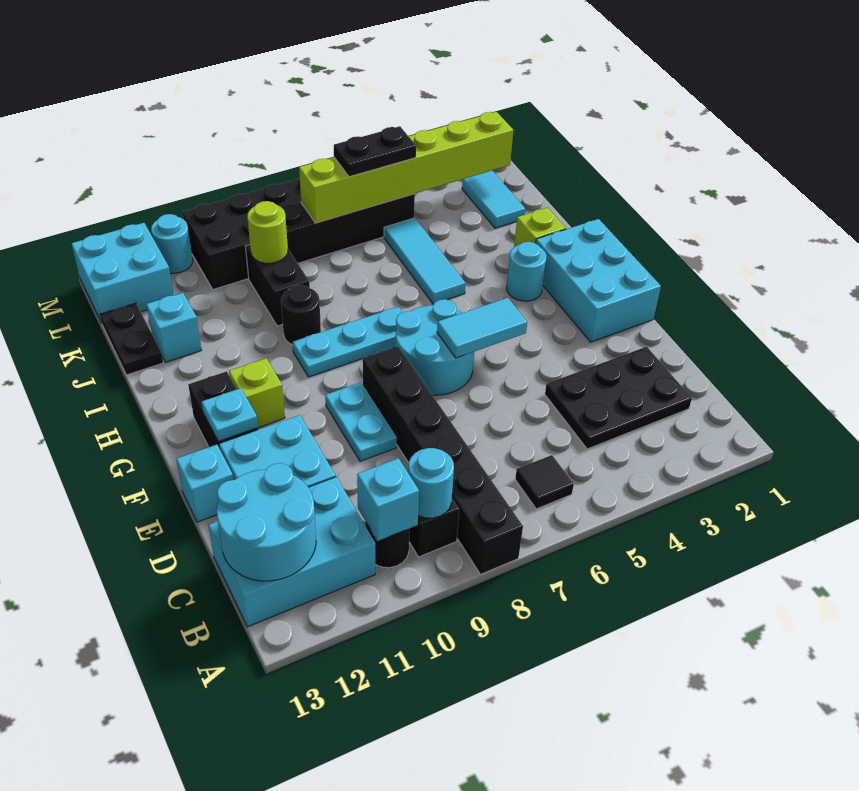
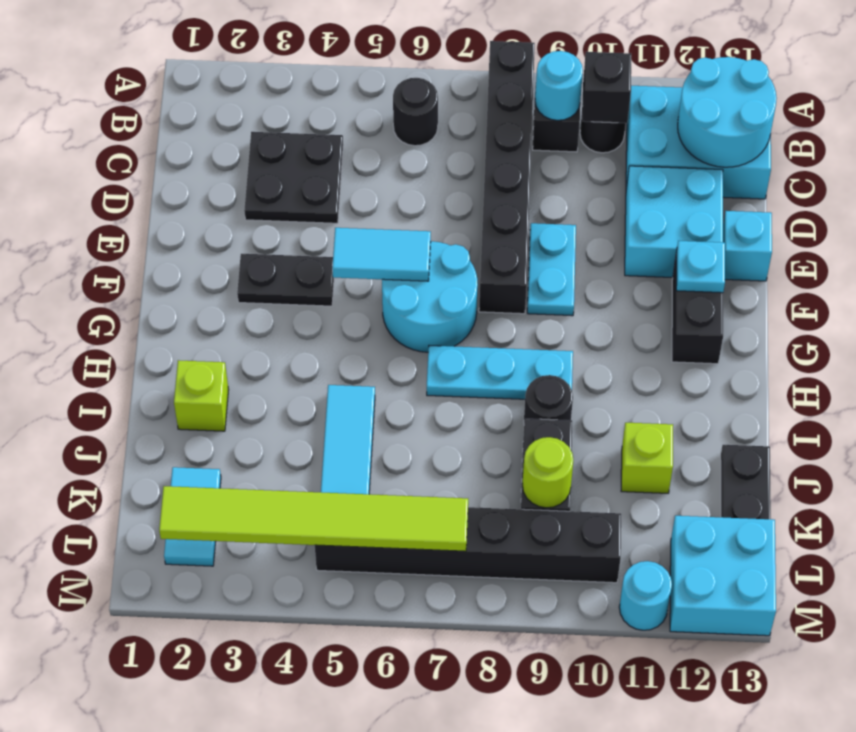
black 1x1 tile [515,455,574,509] -> black 1x1 round brick [393,78,438,146]
cyan 1x1 brick [357,458,419,541] -> black 1x1 brick [582,52,631,123]
black 2x3 plate [545,347,692,449] -> black 2x2 plate [244,132,343,223]
cyan 2x3 brick [536,219,661,342] -> none
lime 1x1 brick [229,358,285,428] -> lime 1x1 brick moved to [621,423,673,493]
cyan 1x1 round brick [507,242,547,301] -> none
cyan 1x1 brick [147,293,201,362] -> none
lime 1x6 brick [299,112,513,223] -> lime 1x6 tile [159,486,468,551]
black 2x6 brick [182,179,415,289] -> black 1x6 brick [315,507,621,583]
black 1x2 plate [334,126,416,177] -> black 1x2 plate moved to [237,254,334,306]

